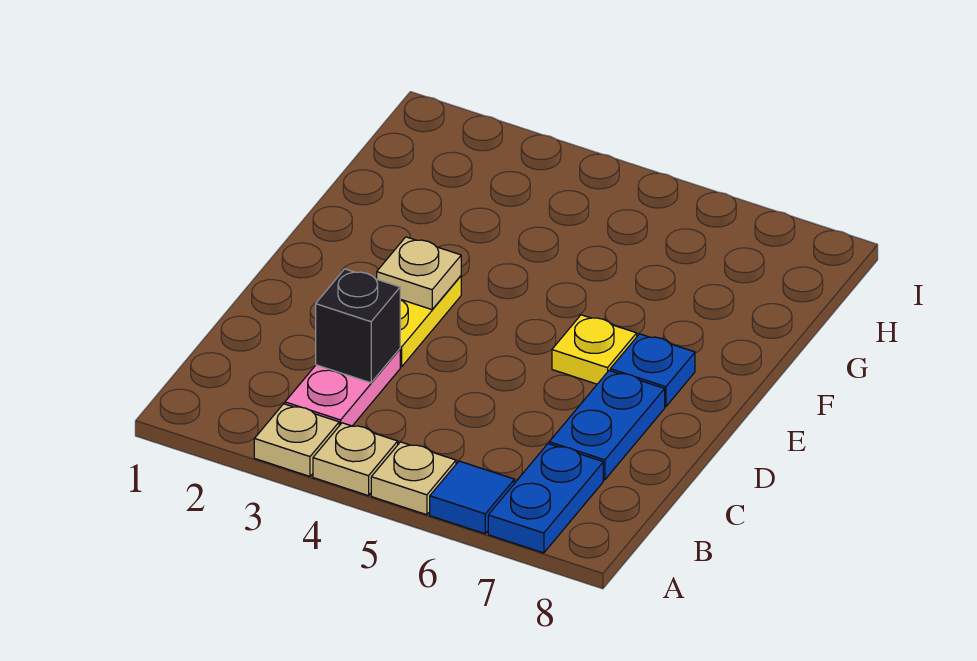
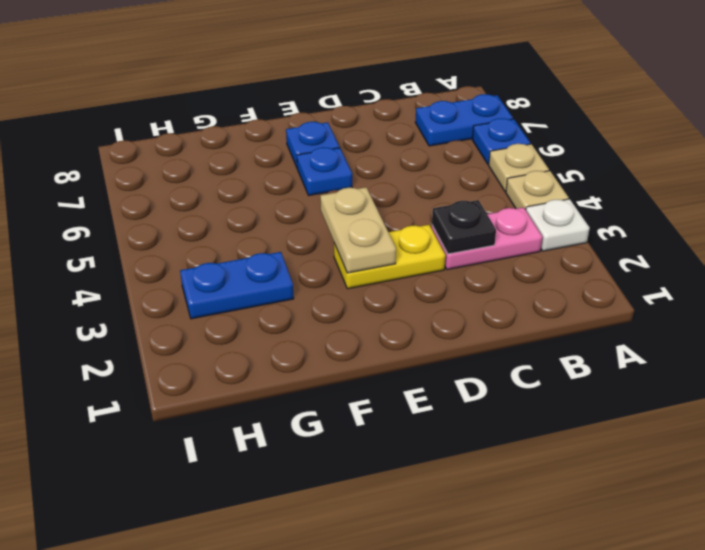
tan 1x1 plate [254,404,339,476] -> white 1x1 plate [526,199,590,251]
blue 1x1 tile [430,461,514,534] -> blue 1x1 plate [472,118,530,164]
black 1x1 brick [316,269,400,383] -> black 1x1 plate [432,200,496,254]
blue 1x2 plate [549,371,665,480] -> blue 1x2 plate moved to [180,252,294,319]
tan 1x1 plate [377,237,461,310] -> tan 1x2 plate [320,187,396,273]
yellow 1x1 plate [552,315,637,384] -> blue 1x1 plate [297,147,352,196]

